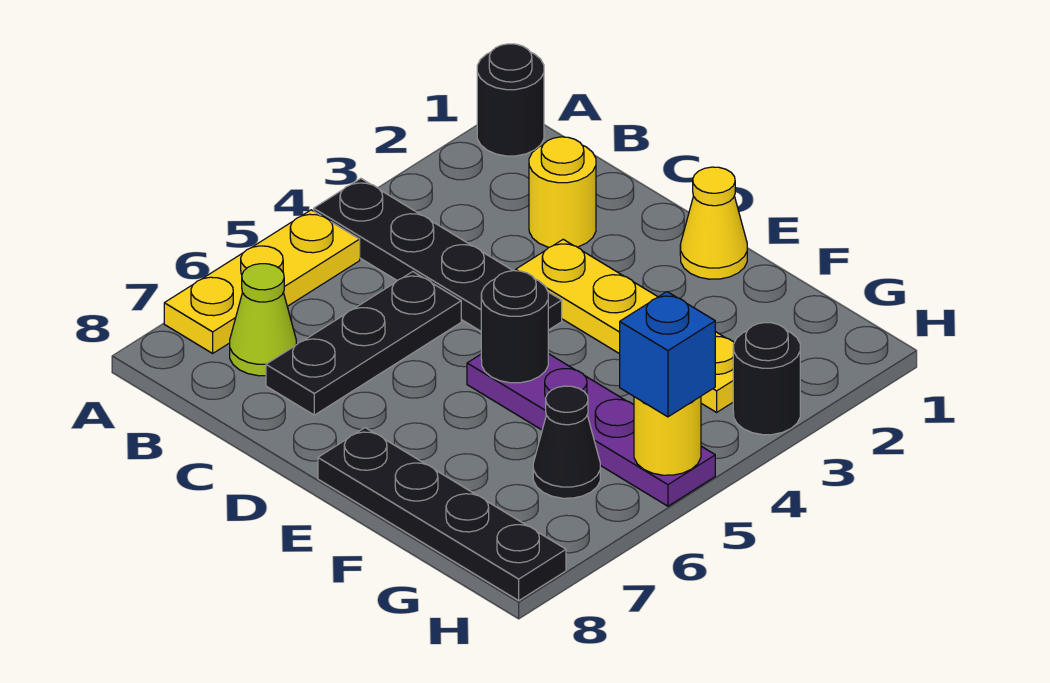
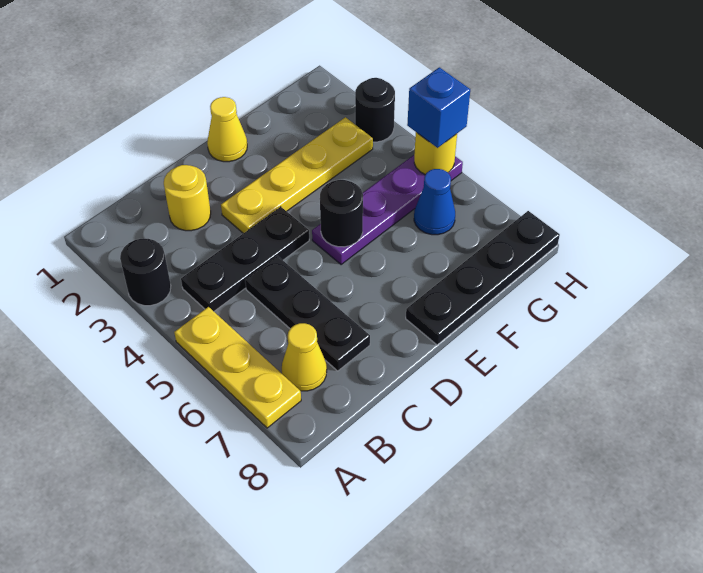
black 1x1 round brick [477,44,544,156] -> black 1x1 round brick moved to [120,239,171,306]
black 1x4 plate [314,179,562,331] -> black 1x3 plate [181,207,309,311]
lime 1x1 cone [230,264,296,376] -> yellow 1x1 cone [282,323,327,391]
black 1x1 cone [533,386,600,498] -> blue 1x1 cone [414,169,455,235]

